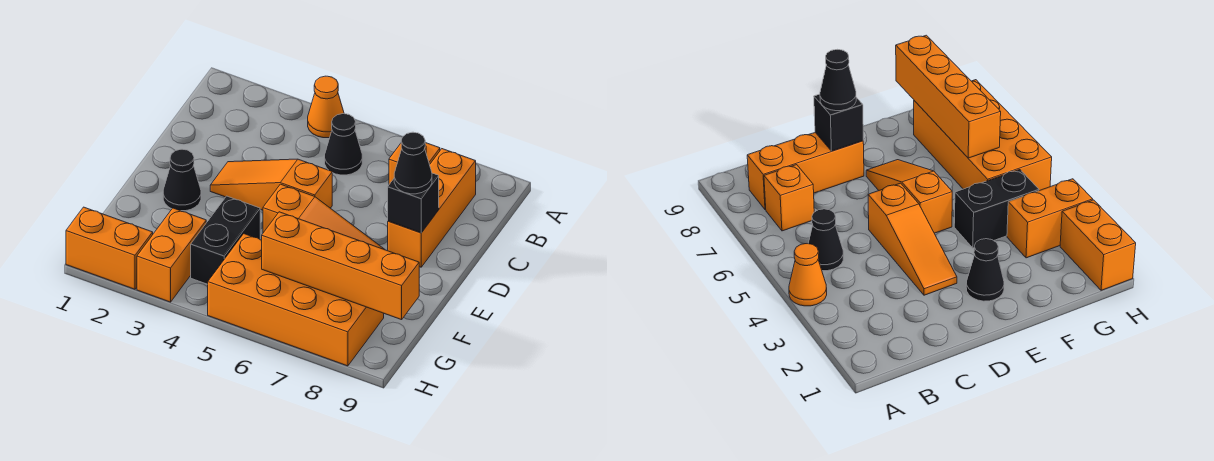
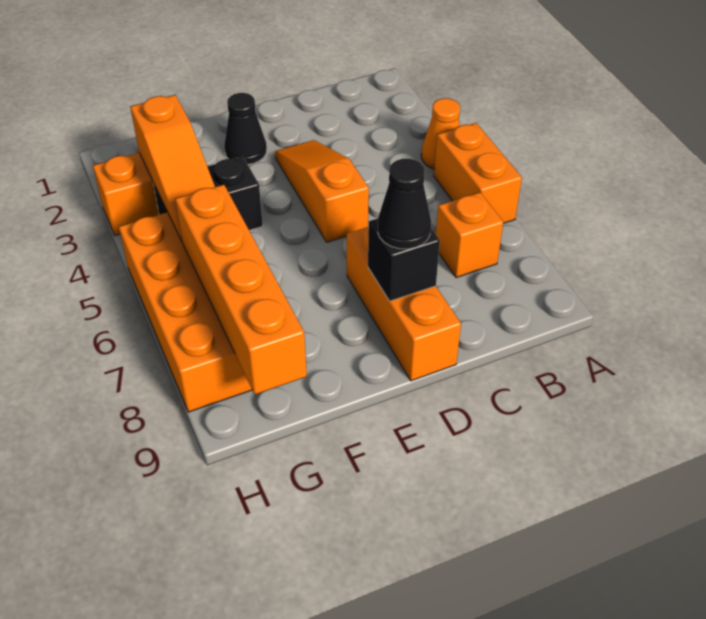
black 1x1 cone [325,114,362,175] -> none
orange 1x3 brick [388,149,476,267] -> orange 1x3 brick turned to [347,227,461,381]
orange 1x3 slope [263,184,385,250] -> orange 1x3 slope moved to [130,95,215,243]
orange 1x2 brick [66,207,153,289] -> orange 1x2 brick moved to [434,123,522,223]

